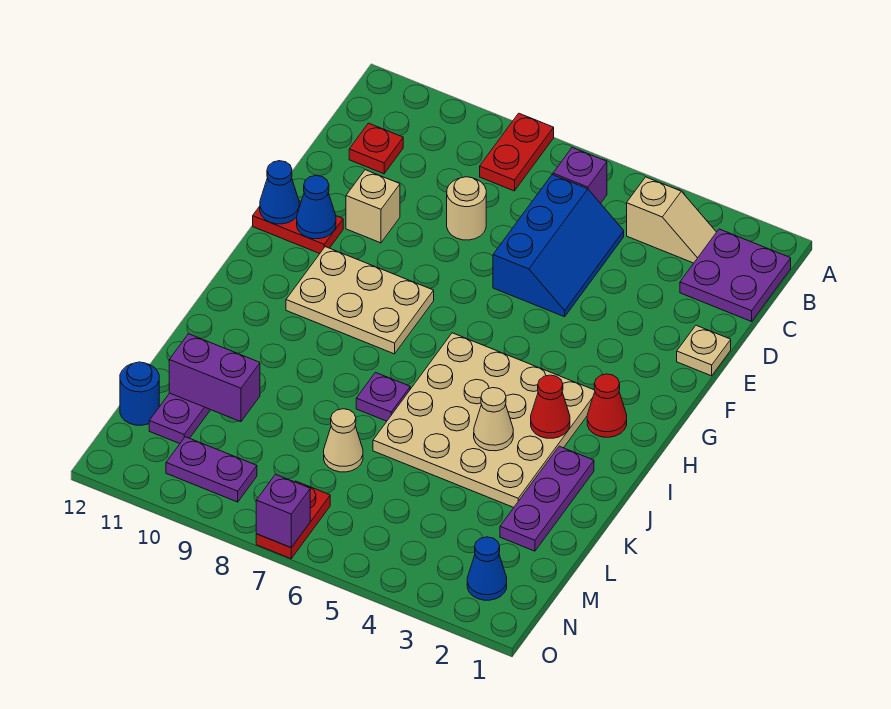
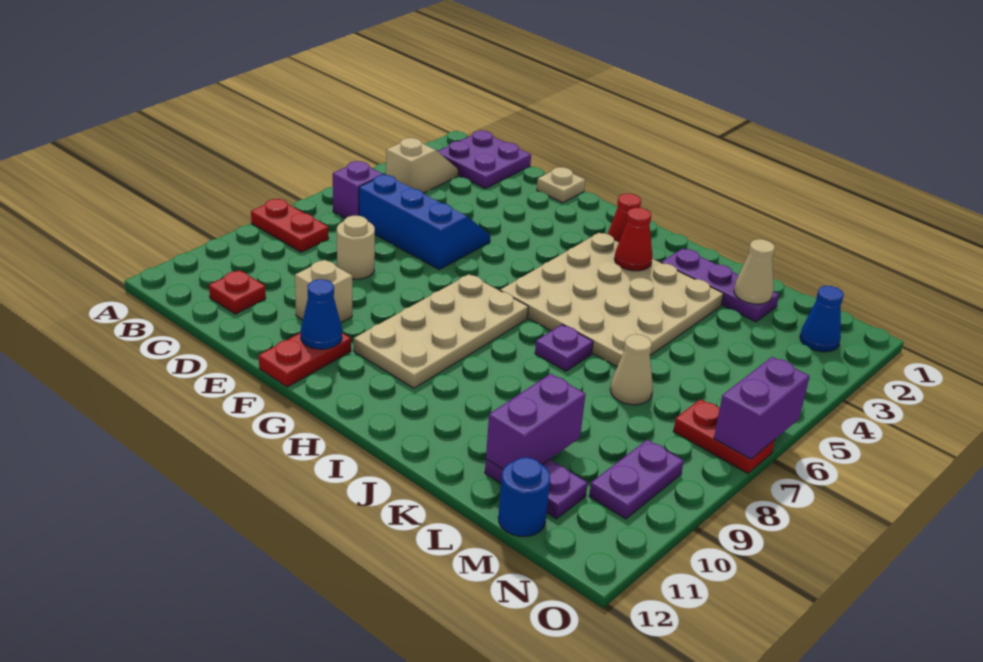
blue 1x1 cone [260,161,299,224] -> none
tan 2x3 plate [286,247,434,354] -> tan 2x4 plate [354,274,528,388]
tan 1x1 cone [474,388,513,451] -> tan 1x1 cone moved to [734,239,775,304]
purple 1x1 brick [256,474,310,547] -> purple 1x2 brick [714,357,810,459]

